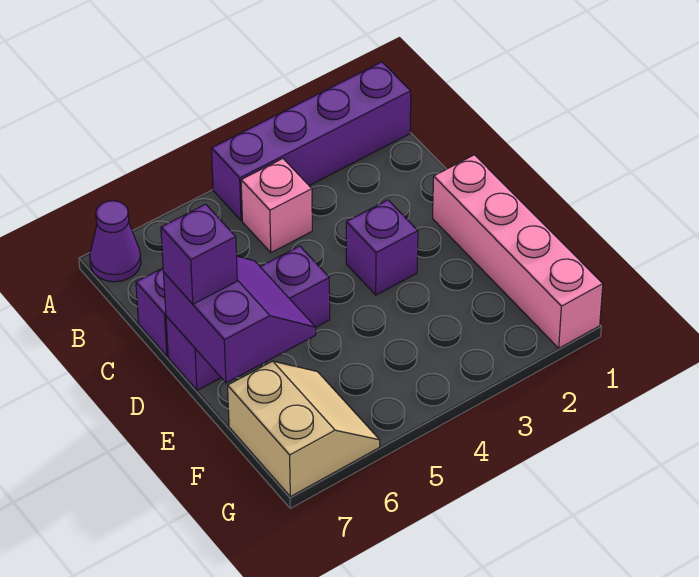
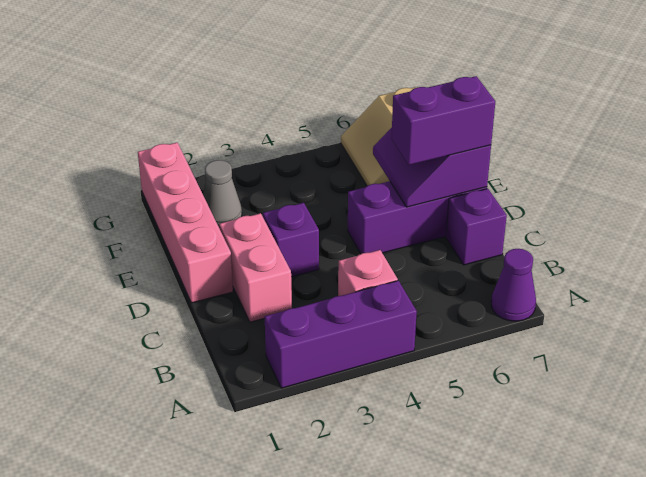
purple 1x4 brick [211,62,411,221] -> purple 1x3 brick [265,281,417,388]
none -> pink 1x2 brick [219,213,292,322]
purple 1x1 brick [161,204,237,304] -> purple 1x2 brick [391,76,495,165]
none -> grey 1x1 cone [203,160,242,229]

